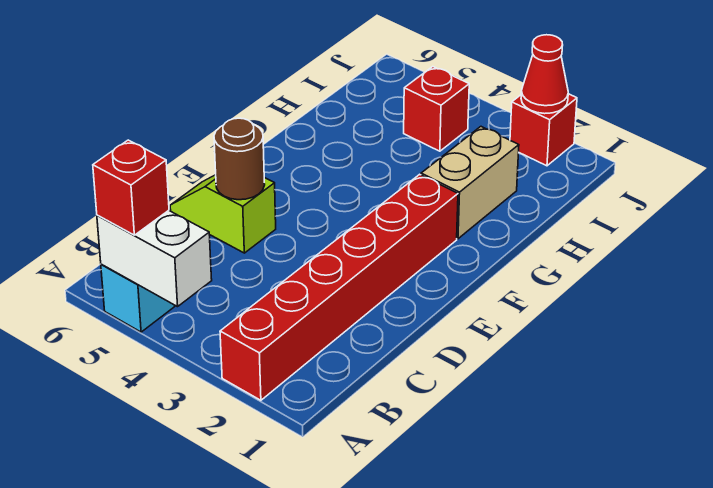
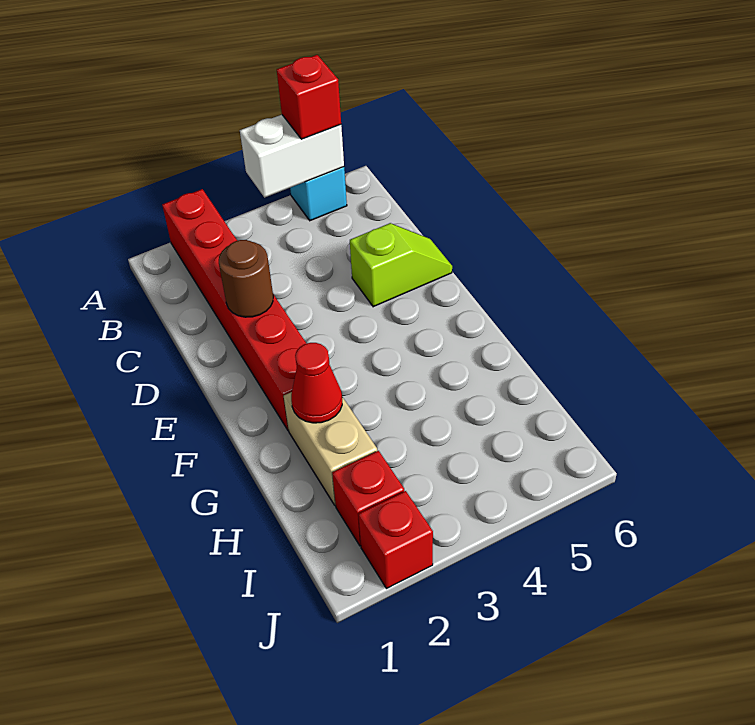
brown 1x1 round brick [214,118,265,200] -> brown 1x1 round brick moved to [219,240,273,317]
red 1x1 brick [404,67,469,151] -> red 1x1 brick moved to [332,451,404,546]
red 1x1 cone [521,35,568,114] -> red 1x1 cone moved to [291,343,342,423]

